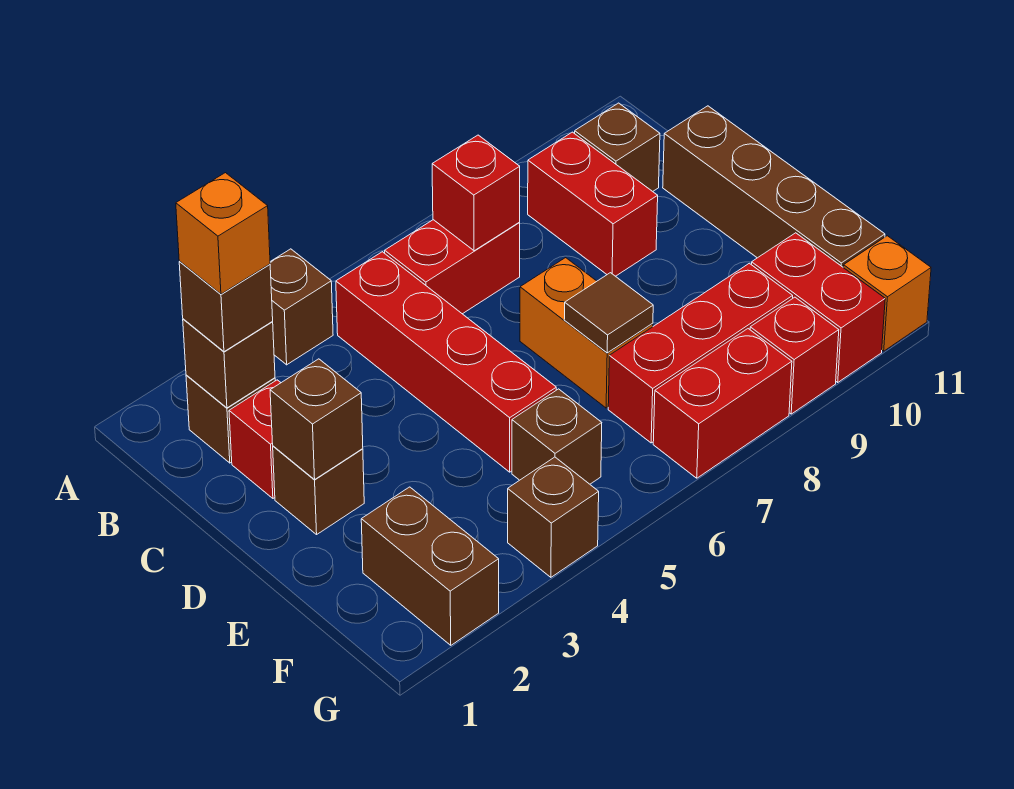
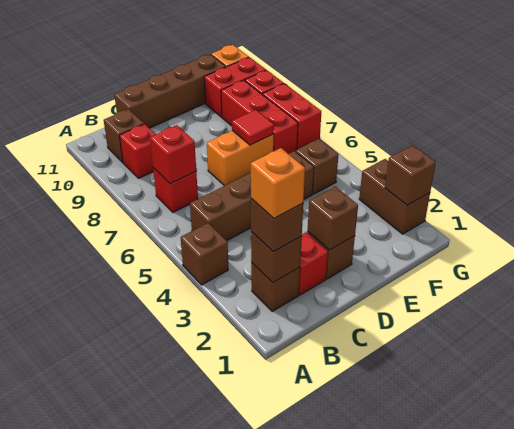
red 1x4 brick [336,252,556,472] -> brown 1x4 brick [190,151,314,241]
red 1x2 brick [385,220,520,314] -> red 1x1 brick [153,168,198,212]
red 1x2 brick [528,132,658,276] -> red 1x1 brick [119,124,156,178]
brown 1x1 tile [564,273,653,353] -> red 1x1 tile [232,110,274,145]
brown 1x2 brick [361,487,499,645] -> brown 1x2 brick turned to [359,159,430,234]
brown 1x1 brick [508,457,599,577] -> brown 1x1 brick moved to [385,145,436,205]

